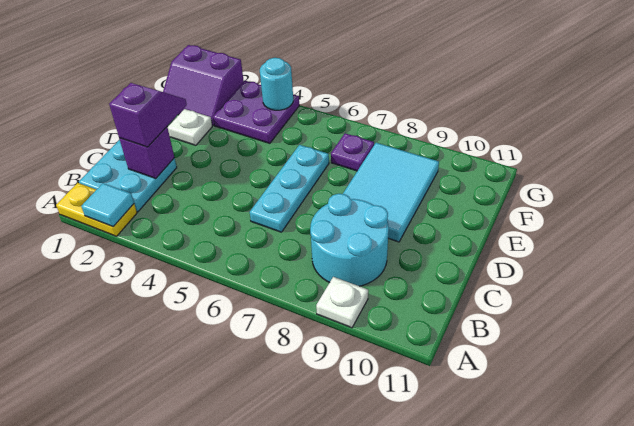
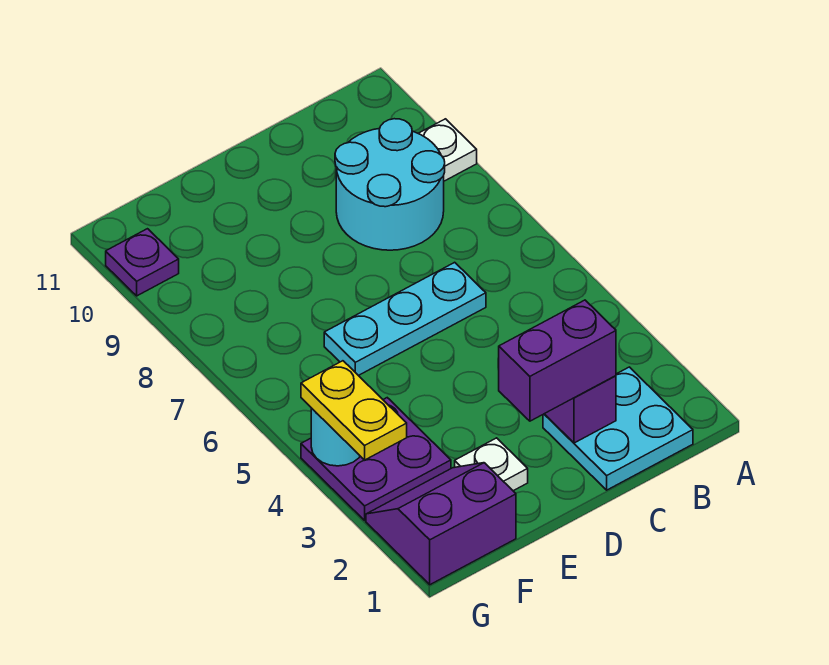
yellow 1x2 plate [56,183,137,236] -> yellow 1x2 plate moved to [301,361,407,460]
cyan 1x1 tile [81,183,134,227] -> none
purple 1x2 slope [109,83,187,147] -> purple 1x2 brick [499,300,616,421]
cyan 2x3 tile [343,143,439,242] -> none
purple 2x2 slope [163,45,244,125] -> purple 2x2 slope turned to [366,463,516,585]
purple 1x1 plate [331,133,374,171] -> purple 1x1 plate moved to [106,229,179,296]

